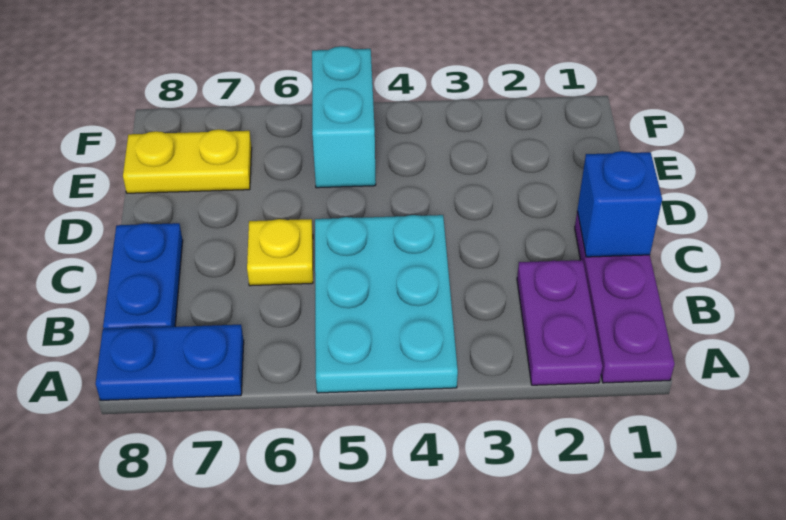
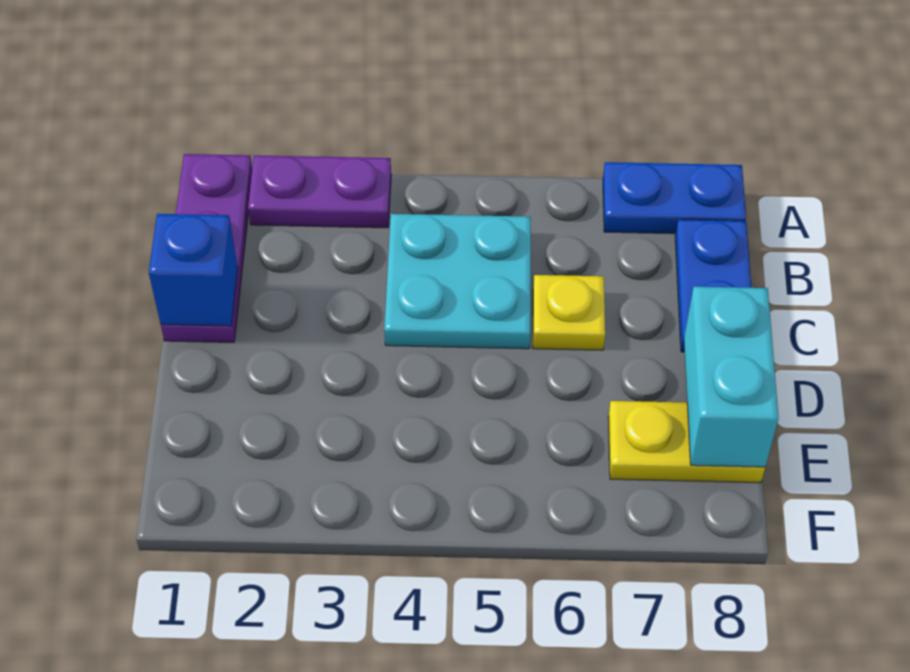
purple 1x2 plate [517,260,603,385] -> purple 1x2 plate turned to [248,155,391,228]
cyan 2x3 plate [315,215,458,393] -> cyan 2x2 plate [384,214,531,349]
cyan 1x2 brick [312,46,376,188] -> cyan 1x2 brick moved to [684,287,779,467]

